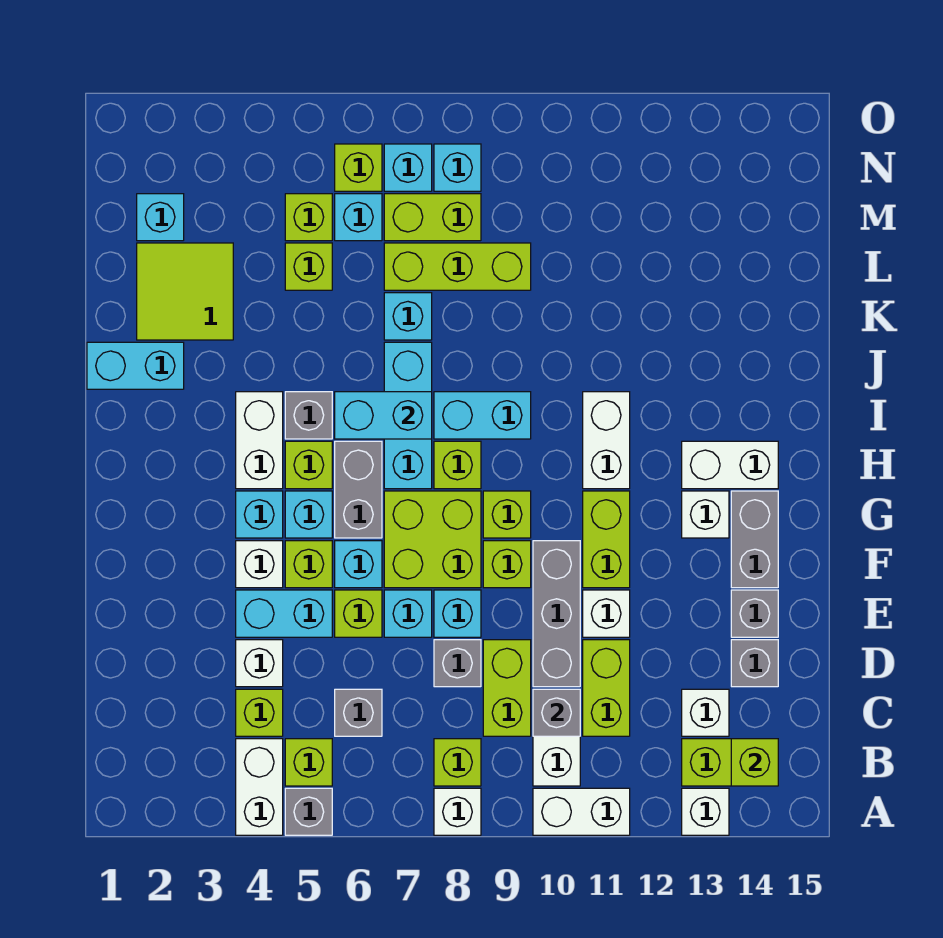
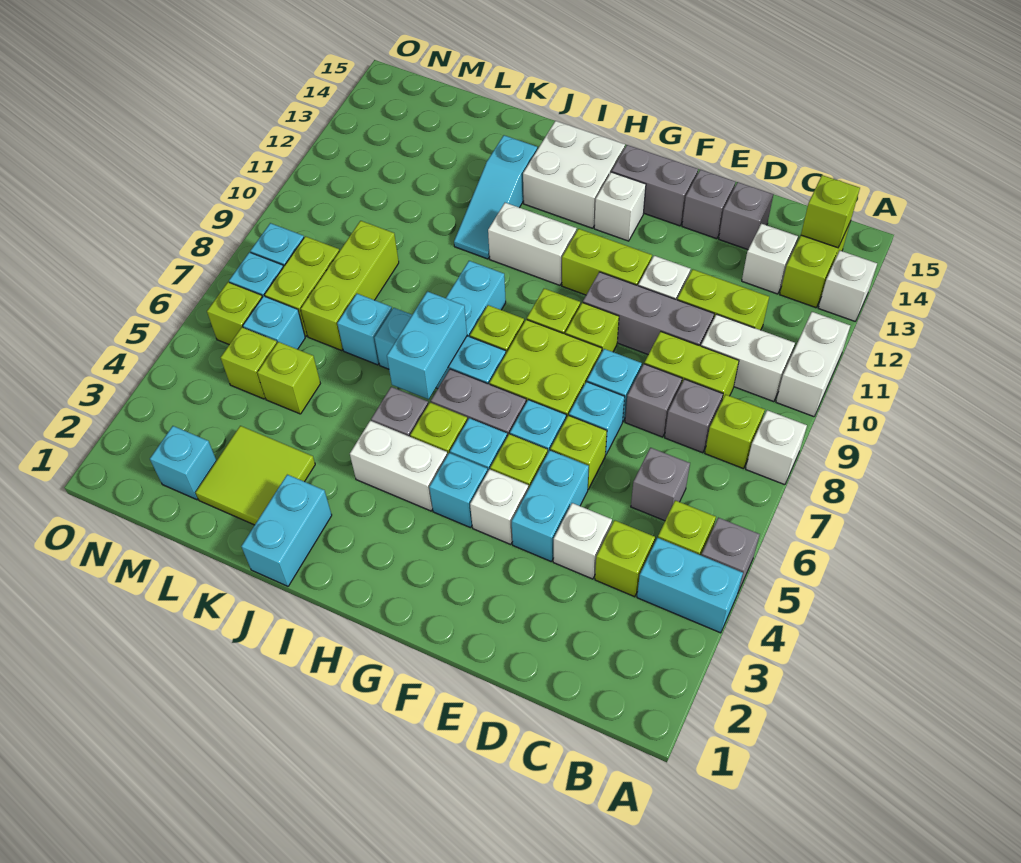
white 1x2 brick [236,739,283,835] -> cyan 1x2 brick [637,538,743,633]
grey 1x1 brick [533,689,580,736] -> grey 1x1 brick moved to [665,379,723,453]
white 1x2 brick [682,441,778,489] -> white 2x2 brick [523,121,625,228]
none -> cyan 1x3 slope [454,135,537,259]

